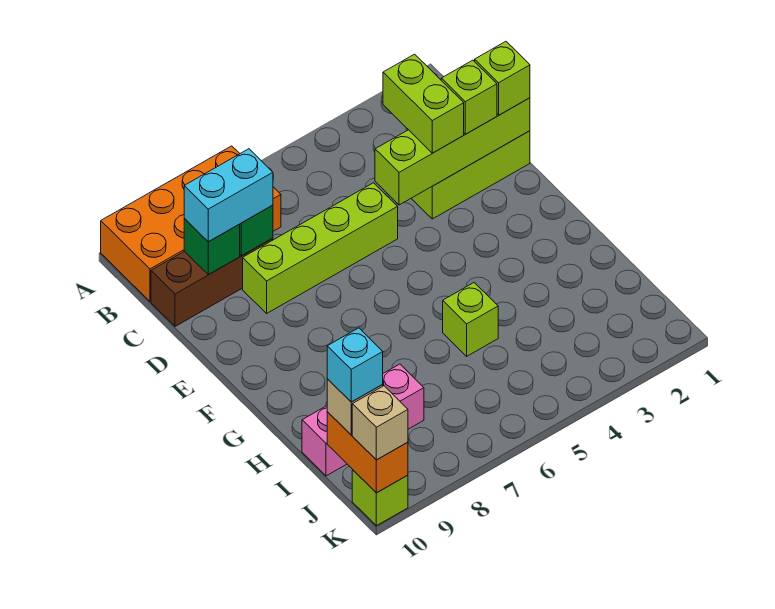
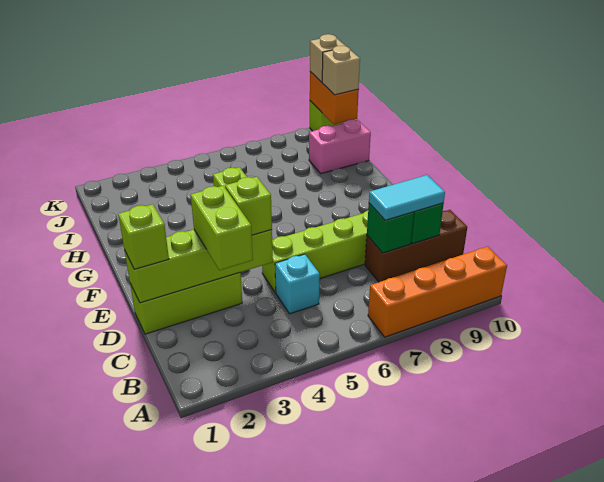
orange 2x4 brick [101,146,281,301] -> orange 1x4 brick [368,246,507,337]
cyan 1x2 brick [184,149,273,242] -> cyan 1x2 tile [369,175,445,220]
lime 1x1 brick [441,60,497,134] -> lime 1x1 brick moved to [225,177,272,235]
pink 1x3 brick [302,364,424,476] -> pink 1x2 brick [309,119,371,174]
cyan 1x1 brick [327,328,383,402] -> cyan 1x1 brick moved to [275,254,320,314]

